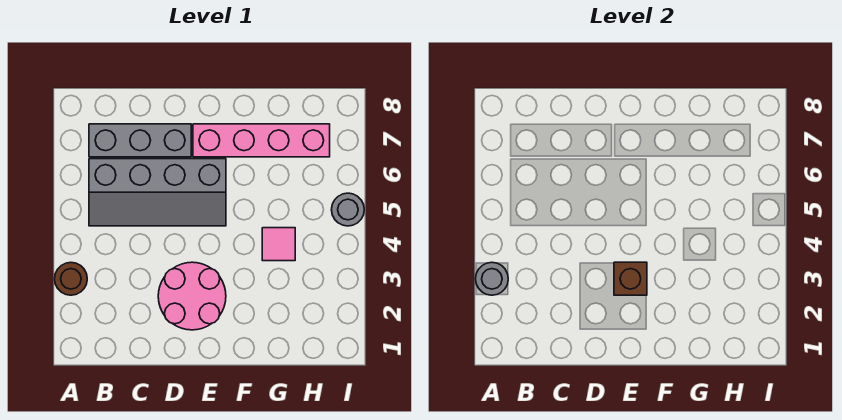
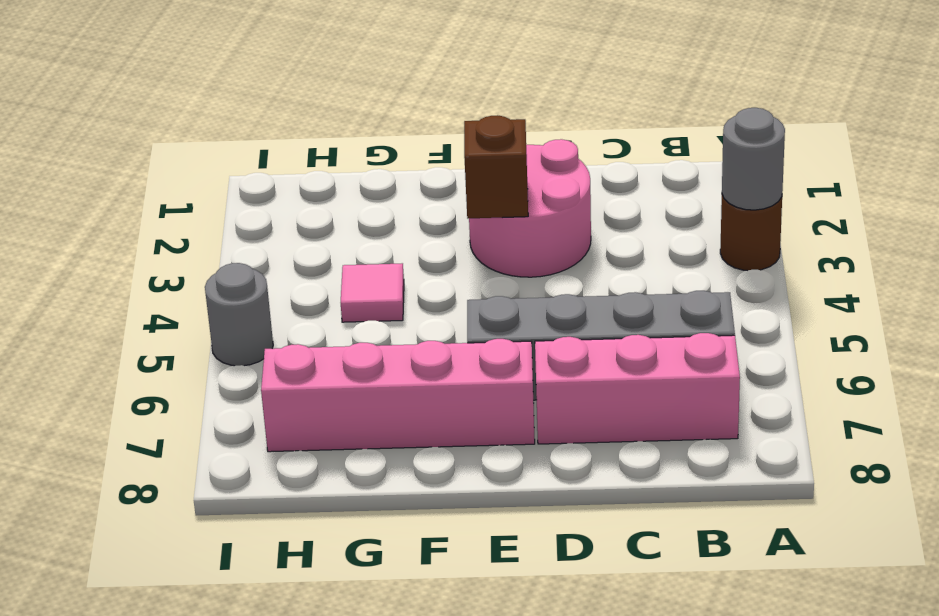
grey 1x3 brick [89,124,191,157] -> pink 1x3 brick [535,333,740,444]

